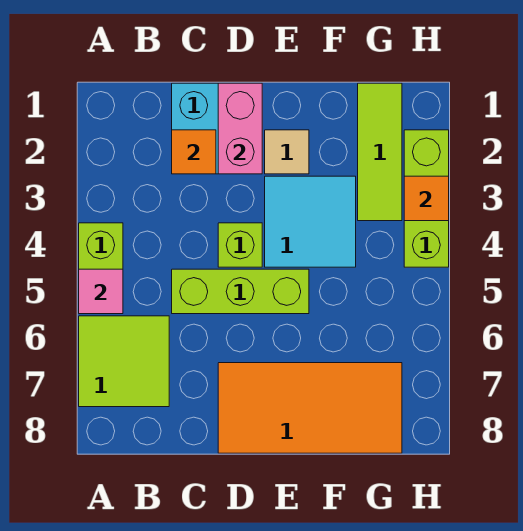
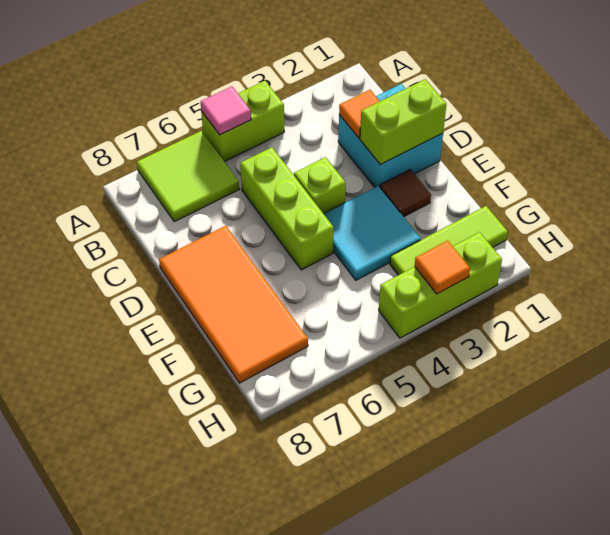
pink 1x2 brick [218,83,262,174] -> lime 1x2 brick [360,79,446,165]
tan 1x1 tile [265,130,309,174] -> brown 1x1 tile [380,169,431,217]

